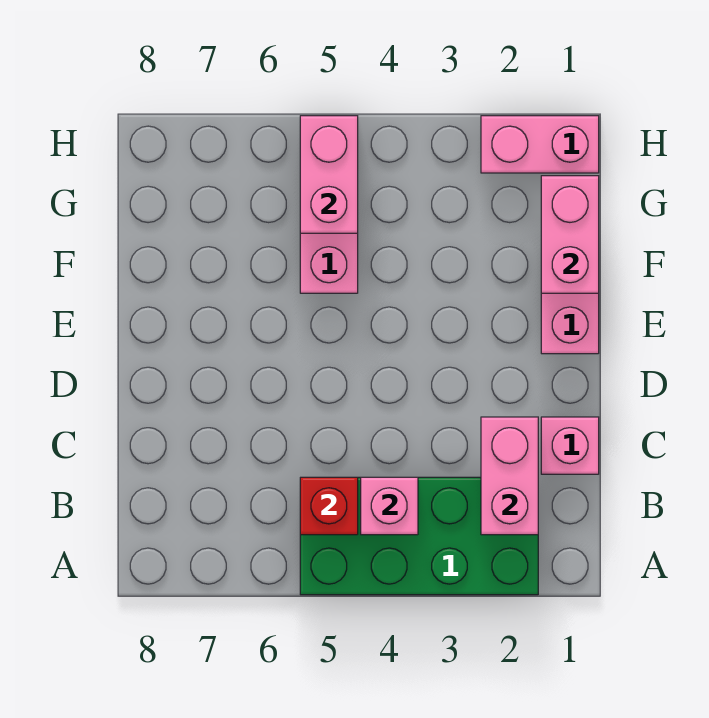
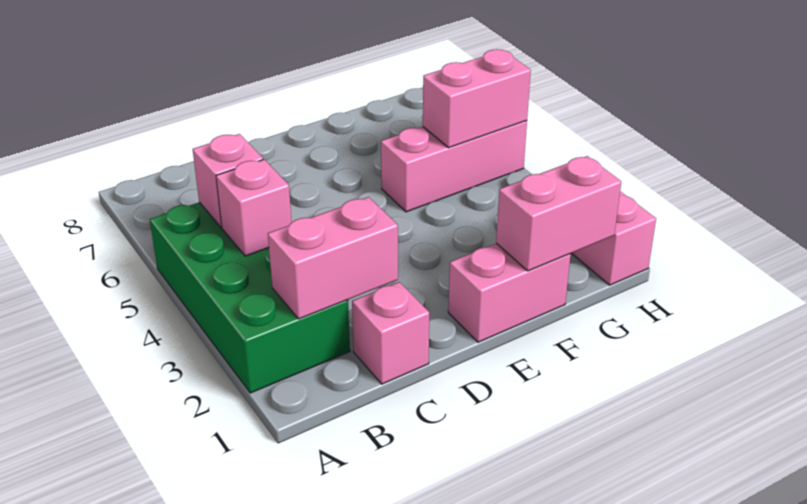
red 1x1 brick [300,477,358,535] -> pink 1x1 brick [193,134,263,227]

